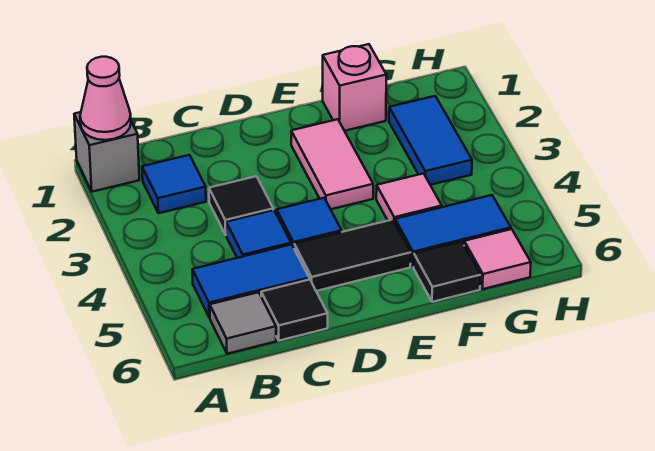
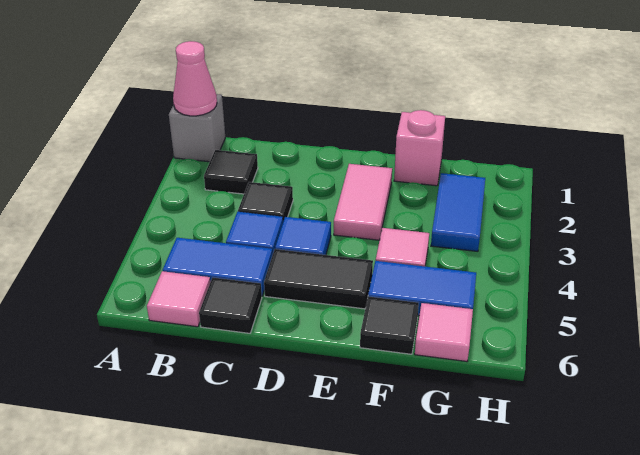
blue 1x1 tile [142,155,206,213] -> black 1x1 tile [204,150,258,194]
grey 1x1 tile [210,292,276,354] -> pink 1x1 tile [147,271,210,327]

